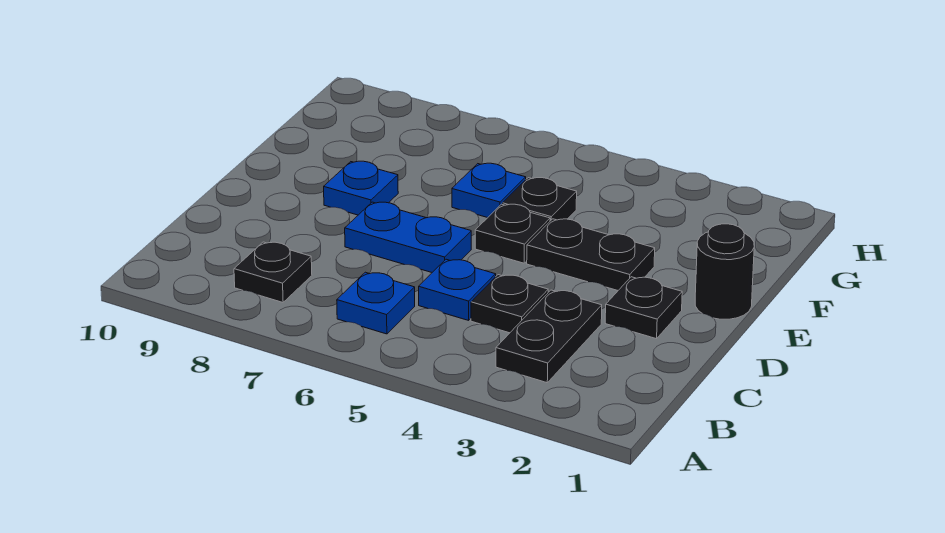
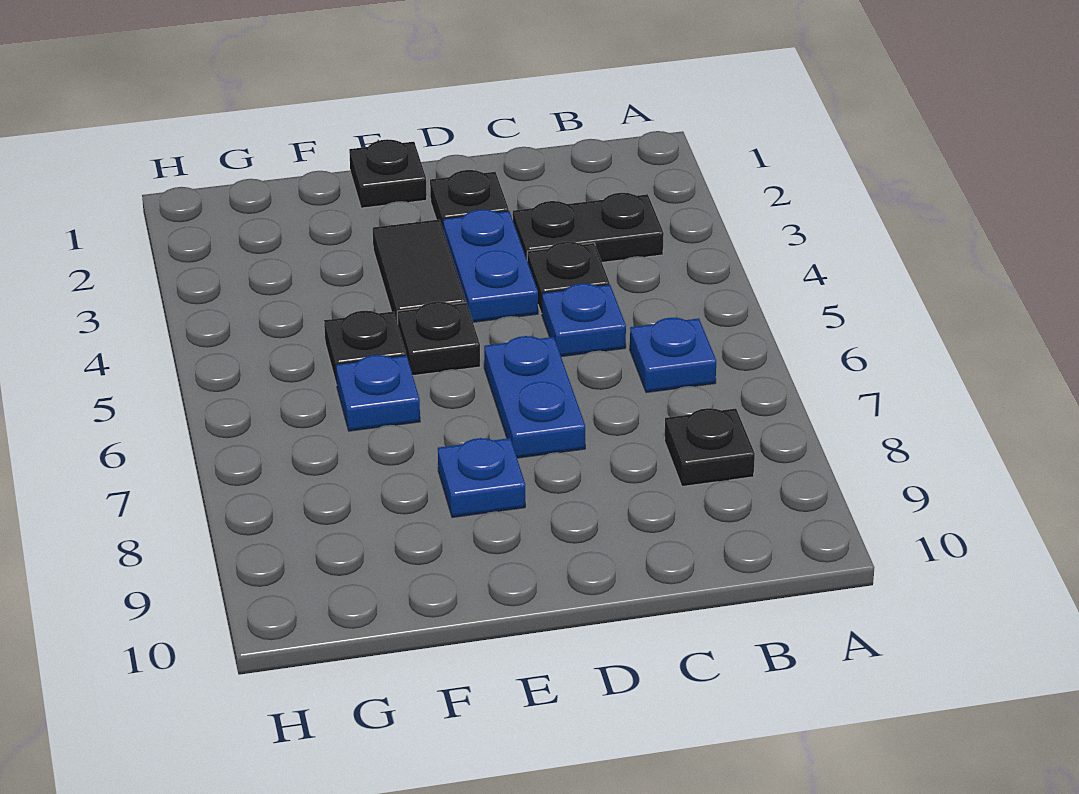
none -> blue 1x2 plate [443,209,538,322]
black 1x1 round brick [695,224,754,319] -> black 1x1 plate [349,139,427,208]
black 1x2 plate [527,219,655,290] -> black 1x2 tile [373,219,466,324]

